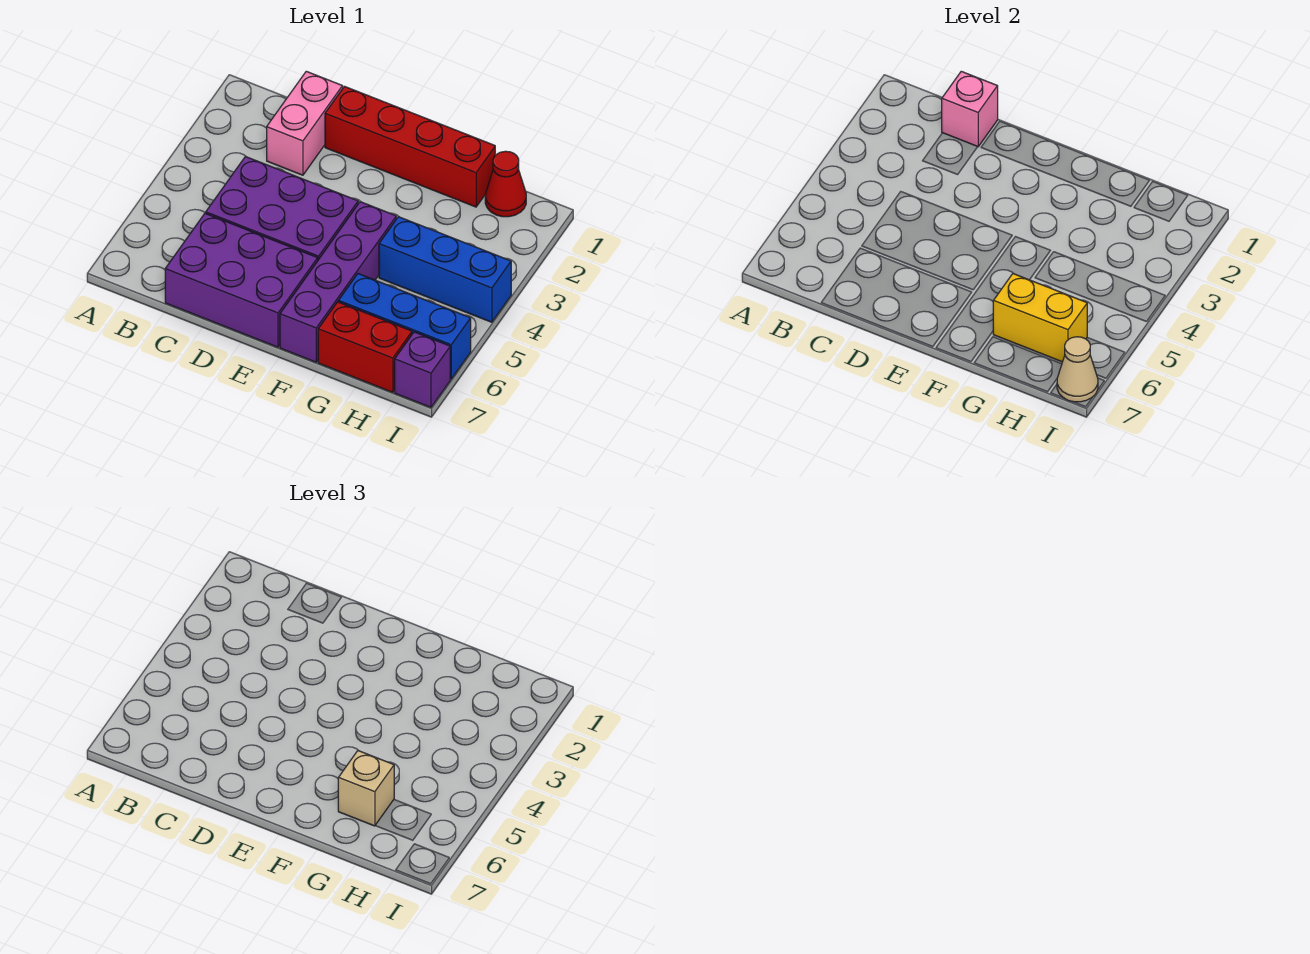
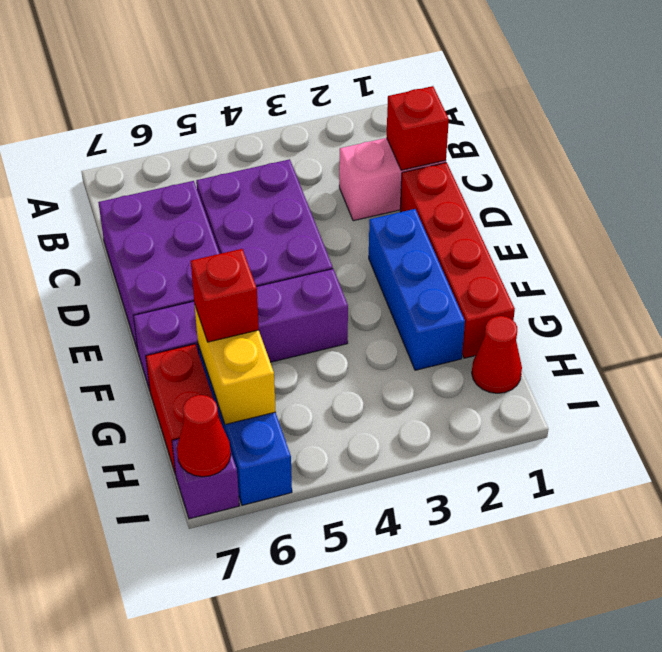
pink 1x1 brick [942,71,998,147] -> red 1x1 brick [387,86,449,170]
blue 1x3 brick [379,217,511,322] -> blue 1x3 brick moved to [369,209,465,370]
tan 1x1 brick [338,751,394,826] -> red 1x1 brick [191,249,259,342]
tan 1x1 cone [1057,337,1098,402] -> red 1x1 cone [177,395,231,477]

